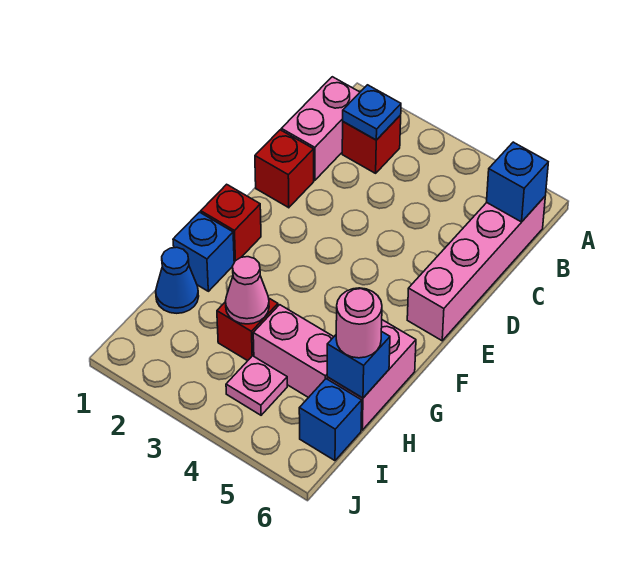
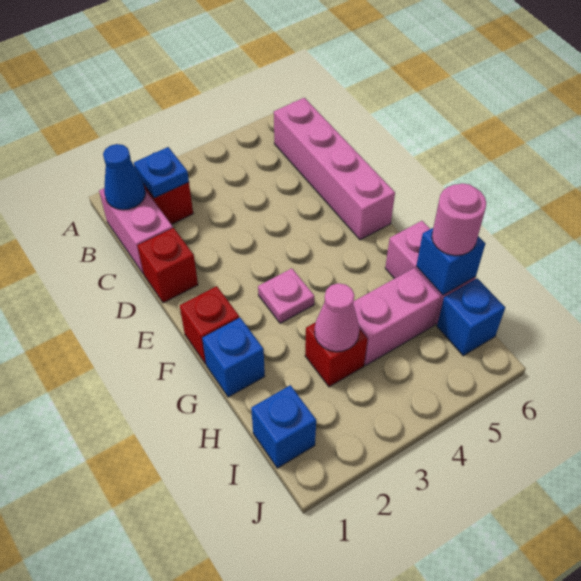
blue 1x1 brick [487,142,548,222] -> blue 1x1 brick moved to [251,385,316,468]
blue 1x1 cone [156,247,199,313] -> blue 1x1 cone moved to [103,144,145,210]
pink 1x1 plate [226,356,287,415] -> pink 1x1 plate moved to [258,268,314,323]

